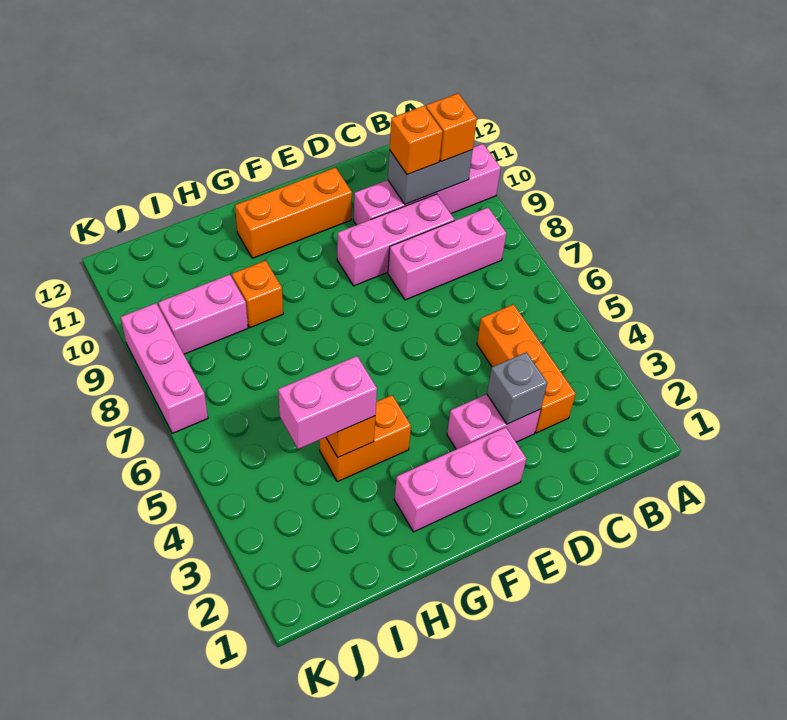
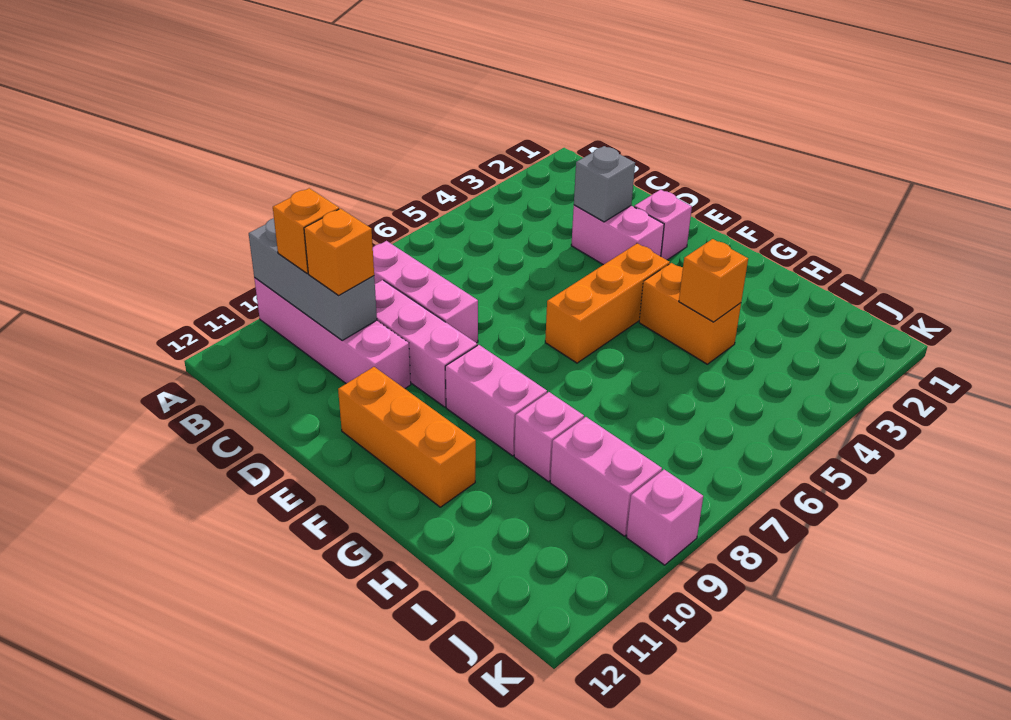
grey 1x2 brick [388,150,473,204] -> grey 1x3 brick [249,218,377,340]
orange 1x3 brick [477,304,576,433] -> orange 1x3 brick moved to [545,243,670,363]
pink 1x3 brick [394,427,526,532] -> pink 1x1 brick [634,190,692,260]
pink 1x2 brick [278,356,377,449] -> pink 1x2 brick moved to [445,345,547,456]
orange 1x1 brick [232,261,283,328] -> pink 1x1 brick [514,392,584,482]
pink 1x3 brick [121,303,208,433] -> pink 1x1 brick [626,470,703,565]

